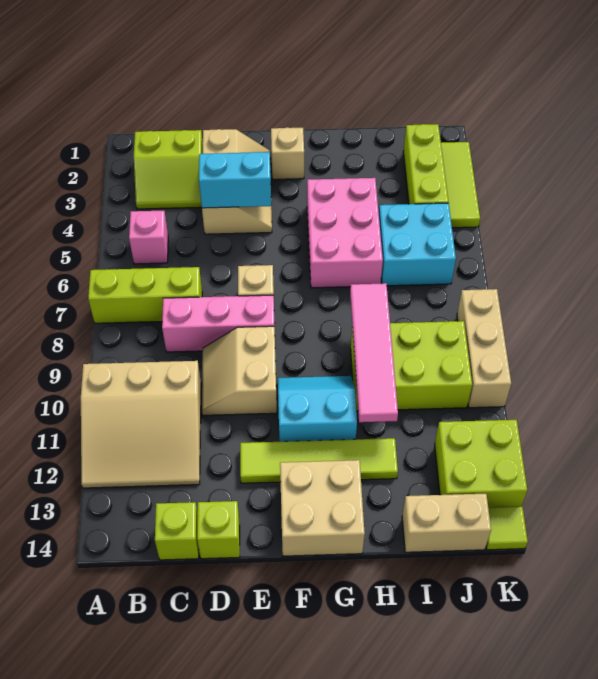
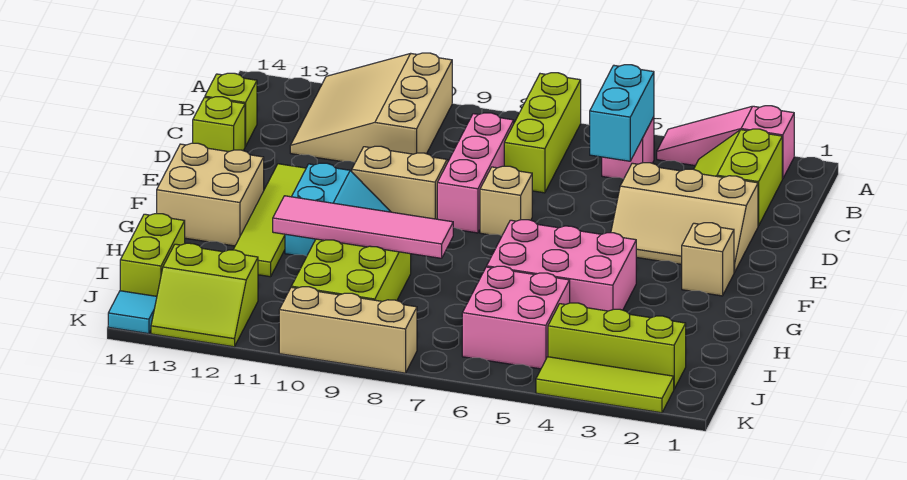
none -> pink 1x3 slope [657,106,794,179]
cyan 1x2 brick [199,152,271,208] -> cyan 1x2 brick moved to [590,65,654,161]
cyan 2x2 brick [379,203,456,286] -> pink 2x2 brick [462,266,570,369]
tan 1x2 brick [402,494,491,552] -> lime 1x2 brick [120,214,185,296]
lime 2x2 brick [435,420,527,507] -> lime 2x2 slope [151,243,258,347]
lime 1x1 tile [486,506,528,550] -> cyan 1x1 tile [108,291,157,334]

